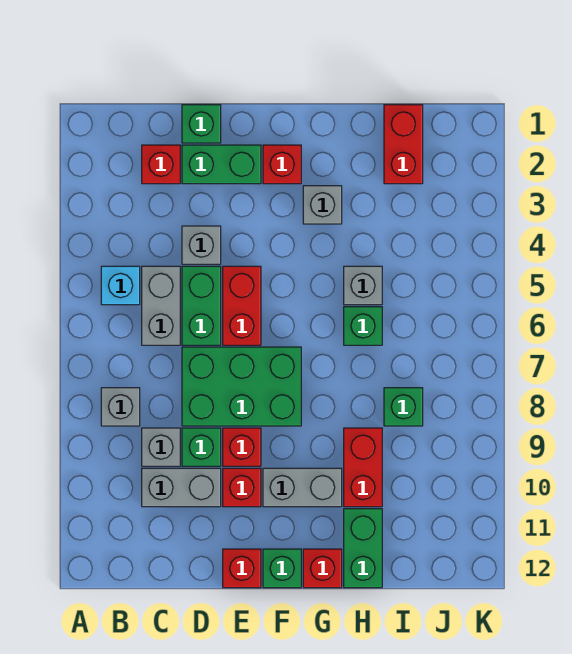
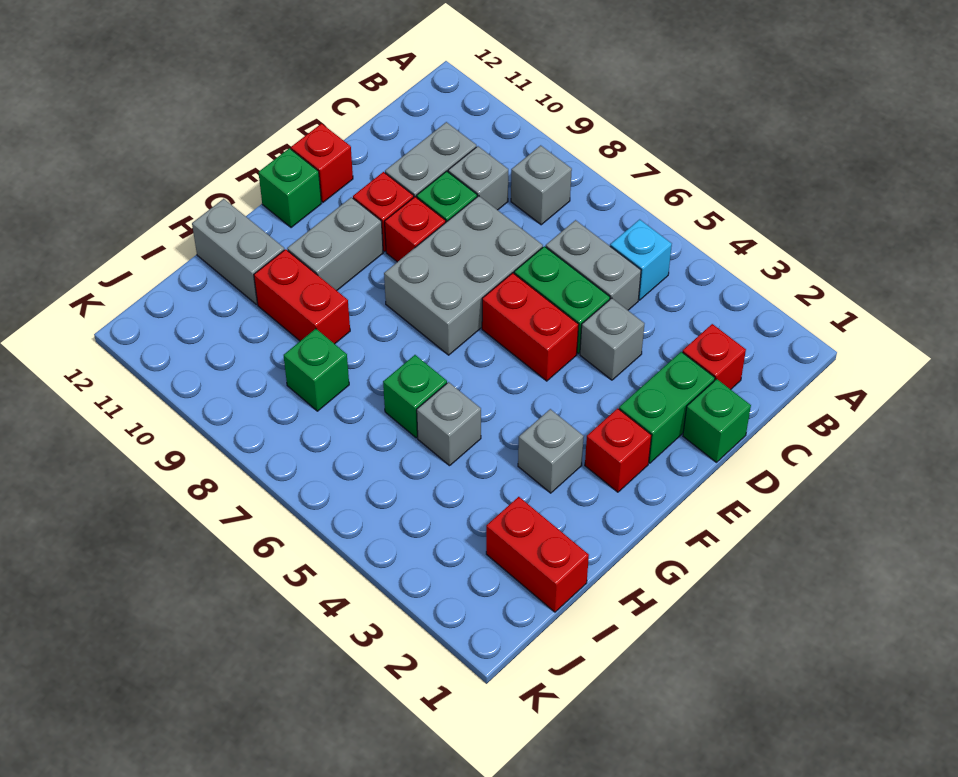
green 2x3 brick [182,347,301,426] -> grey 2x3 brick [384,196,543,355]
red 1x1 brick [303,549,342,588] -> none
green 1x2 brick [344,509,382,588] -> grey 1x2 brick [192,199,284,304]

